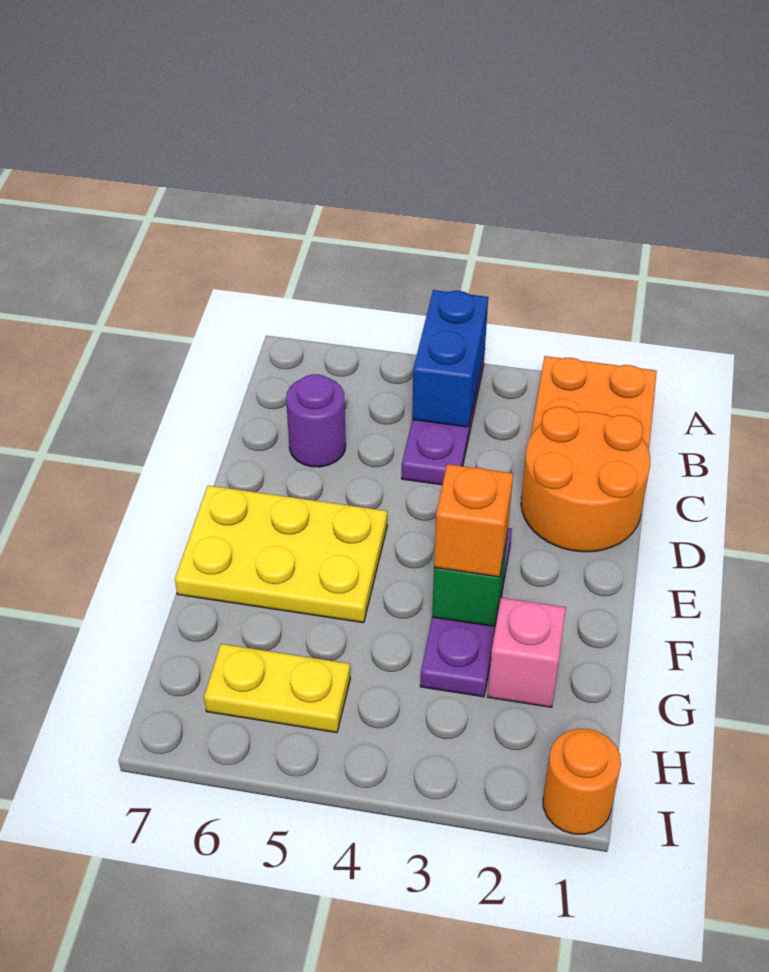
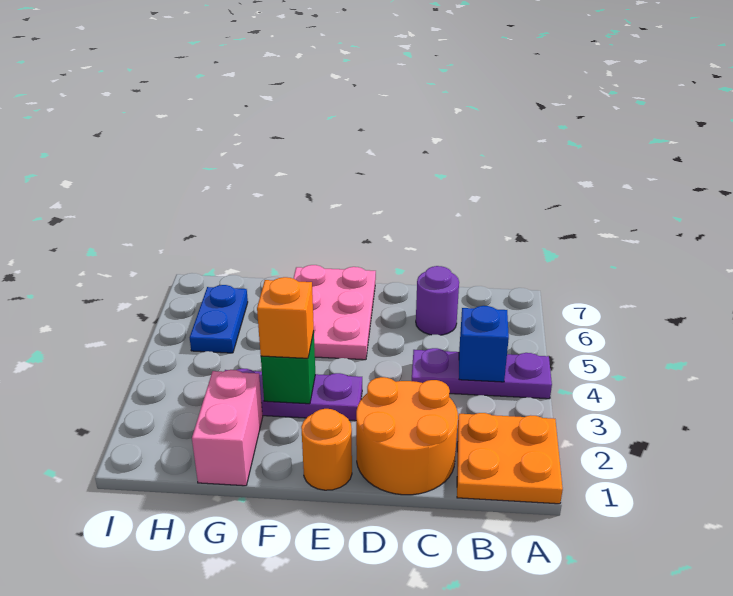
blue 1x2 brick [412,290,488,427] -> blue 1x1 brick [459,306,509,382]
yellow 2x3 plate [175,486,387,623] -> pink 2x3 plate [293,265,376,360]
pink 1x1 brick [488,598,566,707] -> pink 1x2 brick [192,370,263,486]
yellow 1x2 plate [204,644,350,733] -> blue 1x2 plate [190,285,248,353]
orange 1x1 round brick [543,729,621,834] -> orange 1x1 round brick moved to [301,409,352,490]

